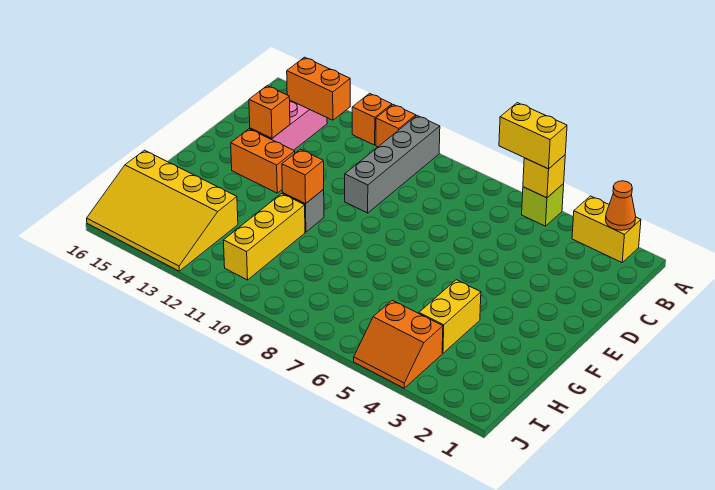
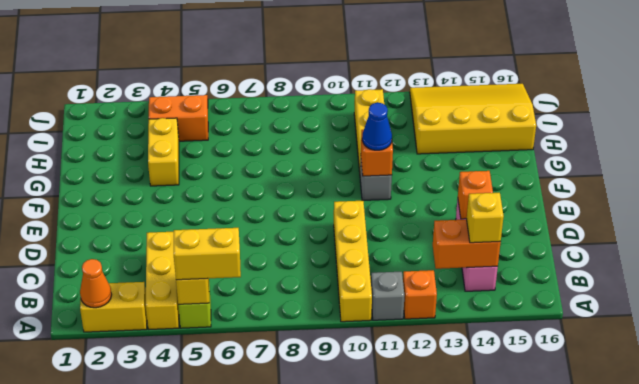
none -> yellow 1x3 brick [146,232,179,329]
grey 1x4 brick [345,116,440,213] -> yellow 1x4 brick [334,201,372,322]
orange 1x1 brick [376,104,416,147] -> grey 1x1 brick [371,272,404,320]
none -> yellow 1x1 brick [467,193,504,243]
orange 1x2 brick [231,129,295,193] -> none
none -> blue 1x1 cone [362,103,392,150]

